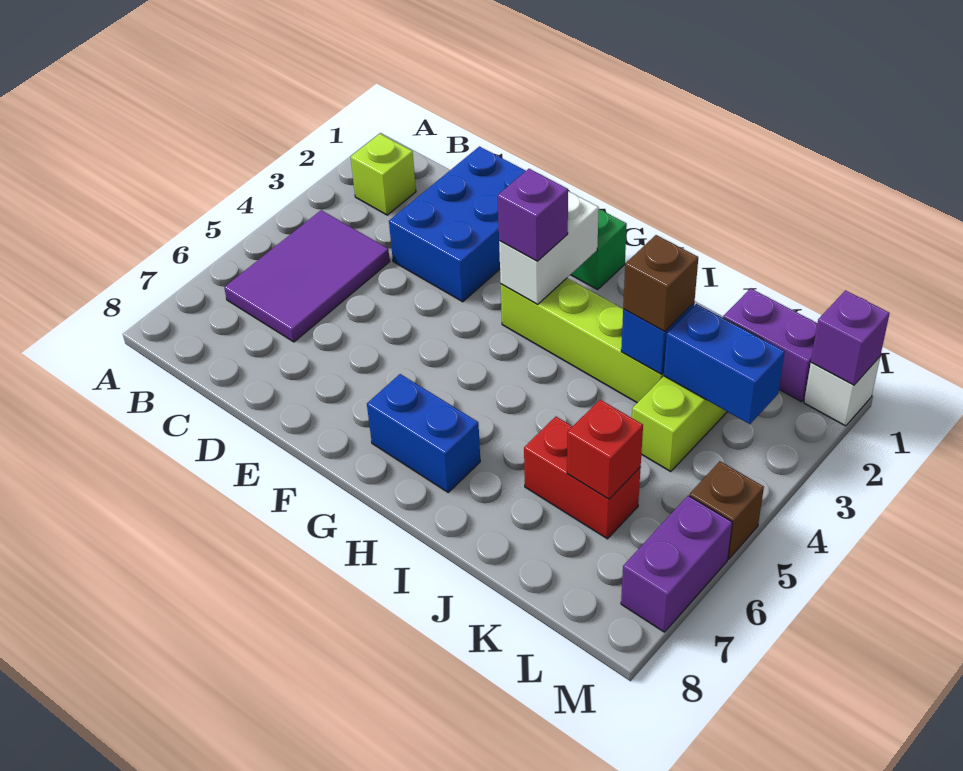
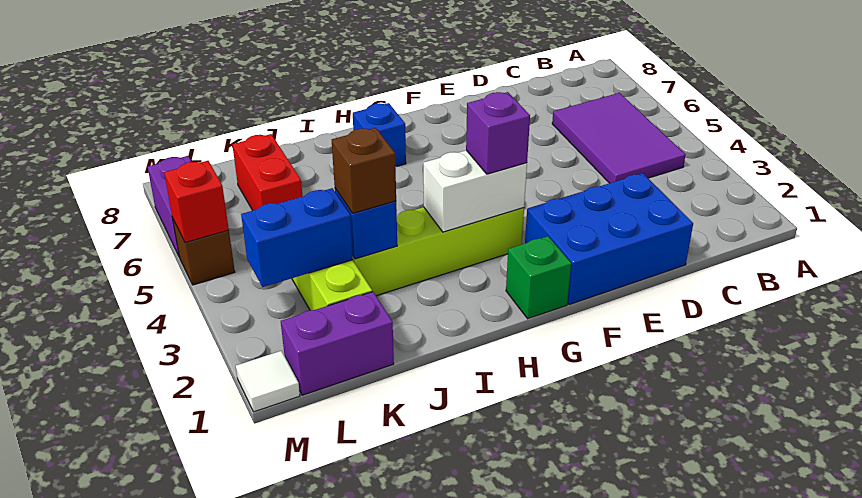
lime 1x1 brick [351,134,416,215] -> none
blue 2x3 brick [389,147,526,302] -> blue 2x3 brick turned to [525,173,693,305]
white 1x2 brick [499,191,599,304] -> white 1x2 brick turned to [423,150,527,232]
blue 1x2 brick [367,374,480,492] -> blue 1x1 brick [353,103,406,167]
red 1x2 brick [524,417,641,539] -> red 1x2 brick turned to [232,134,302,211]
red 1x1 brick [567,400,643,499] -> red 1x1 brick moved to [164,161,229,242]
white 1x1 brick [804,357,880,426] -> white 1x1 tile [236,351,300,412]
purple 1x1 brick [811,290,890,385] -> none

